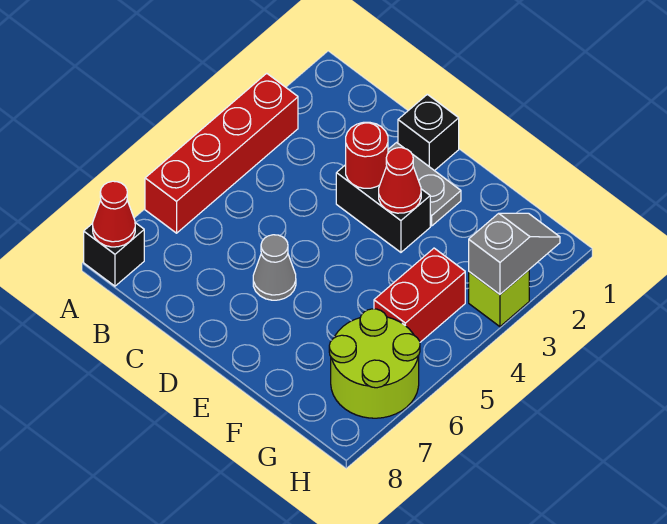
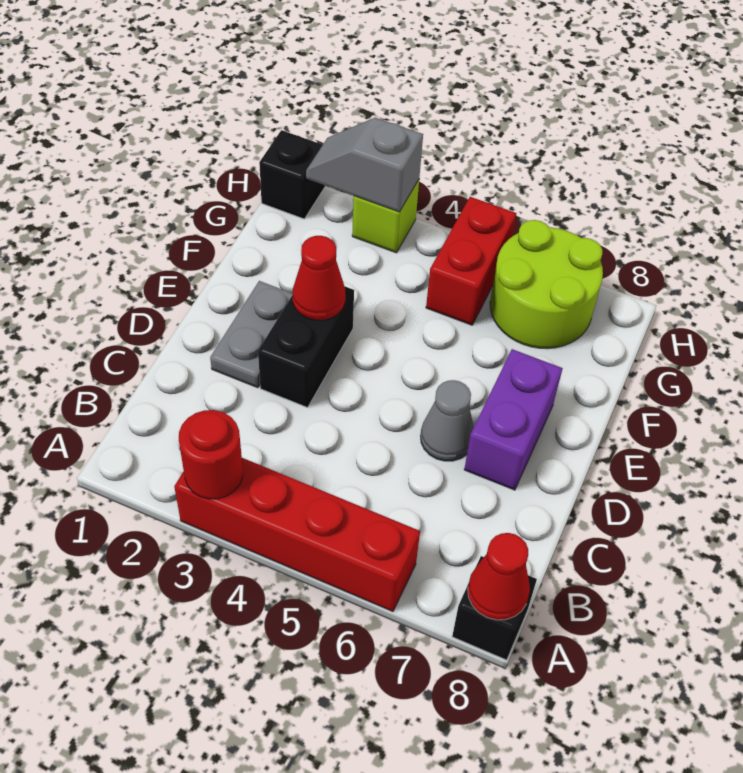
black 1x1 brick [398,94,459,171] -> black 1x1 brick moved to [259,130,325,219]
red 1x1 round brick [346,122,388,188] -> red 1x1 round brick moved to [179,410,243,499]
none -> purple 1x2 brick [464,349,563,490]
red 1x2 brick [374,248,465,342] -> red 1x2 brick turned to [426,197,516,325]

